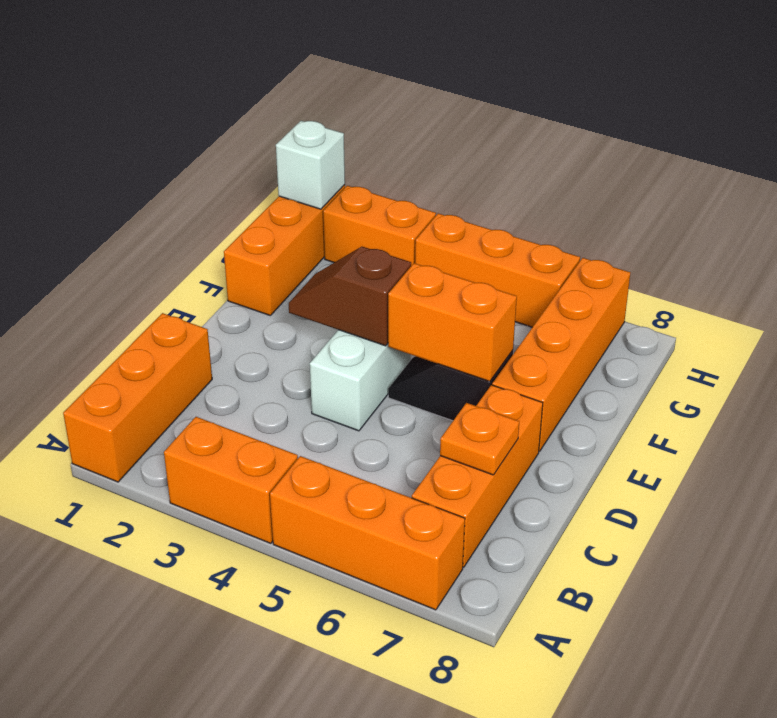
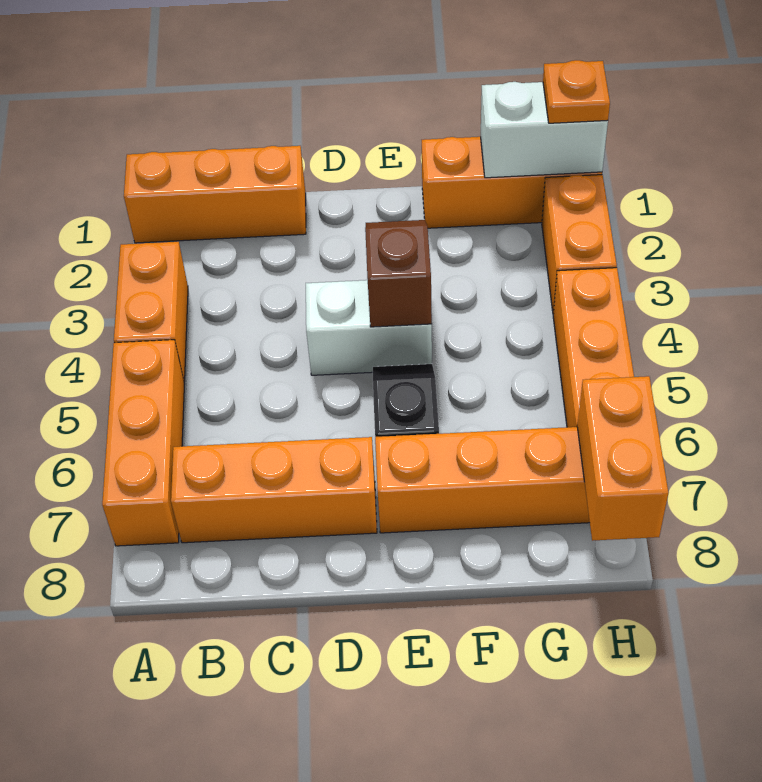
orange 1x1 plate [440,403,519,475] -> orange 1x1 plate moved to [543,60,610,123]
orange 1x2 brick [388,263,517,382] -> orange 1x2 brick moved to [577,376,668,541]
white 1x1 brick [276,121,345,209] -> white 1x2 brick [481,82,608,178]

